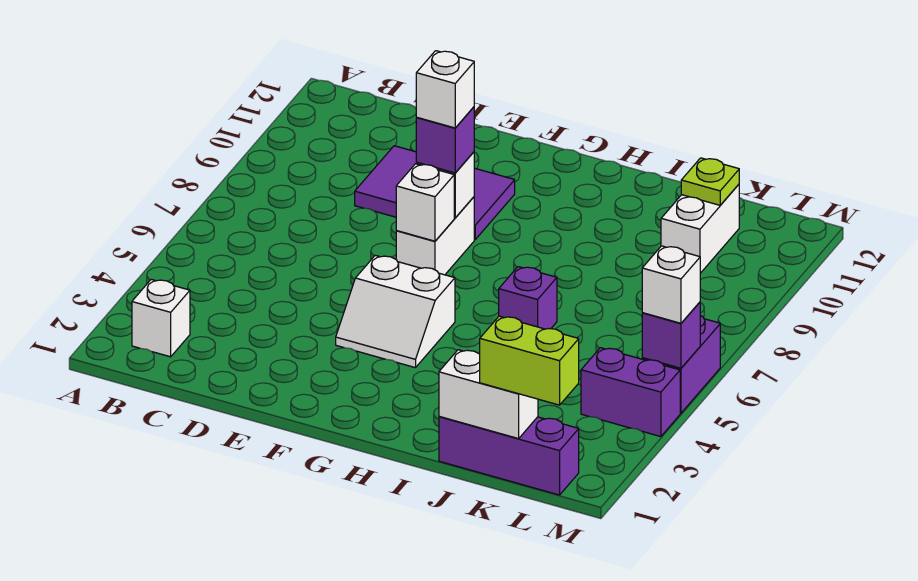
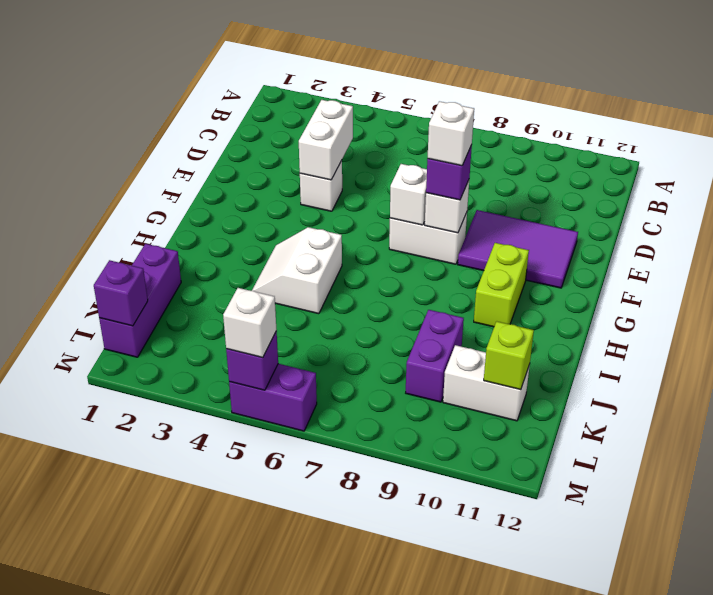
white 1x1 brick [132,279,190,357] -> white 1x1 brick moved to [300,160,342,211]
purple 2x3 tile [355,146,515,239] -> purple 2x3 tile turned to [458,210,578,288]
white 2x2 slope [336,255,455,368] -> white 2x2 slope moved to [252,227,342,314]
purple 1x1 brick [499,267,557,329] -> purple 1x1 brick moved to [94,260,148,326]
white 1x2 brick [439,350,538,439] -> white 1x2 brick moved to [299,100,353,180]
lime 1x2 brick [480,316,579,405] -> lime 1x2 brick moved to [474,243,529,327]
lime 1x1 plate [681,158,739,205] -> lime 1x1 brick [484,321,534,390]
purple 1x2 brick [581,348,680,437] -> purple 1x2 brick moved to [406,310,464,402]

